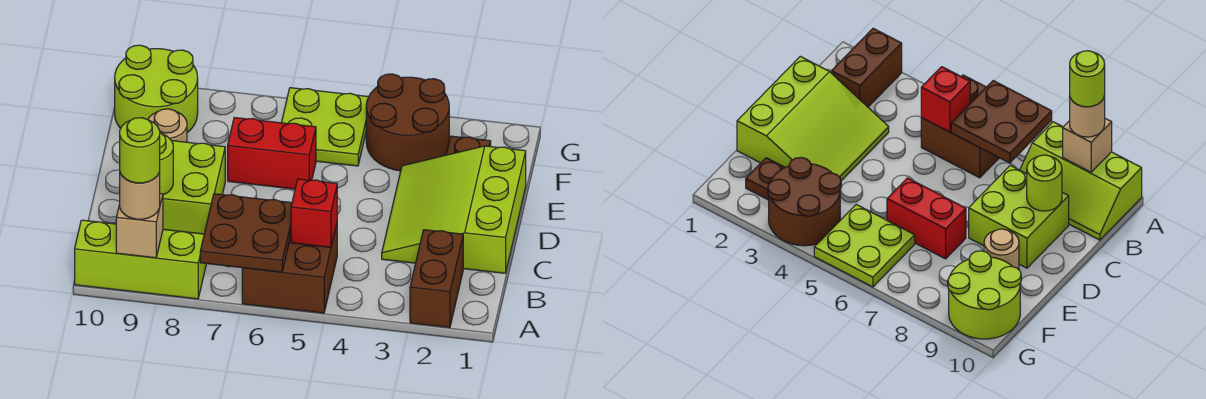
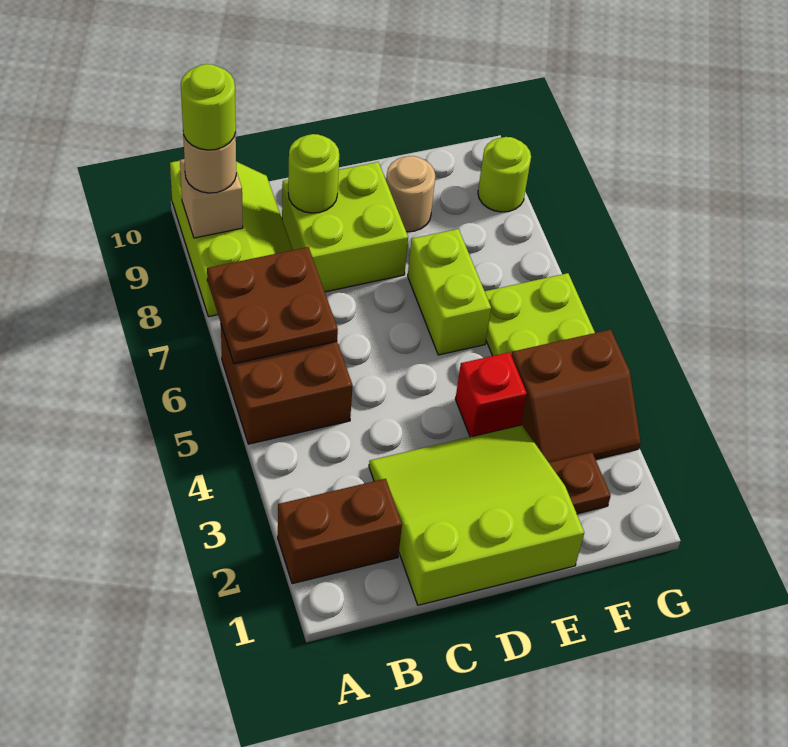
red 1x1 brick [291,179,337,247] -> red 1x1 brick moved to [455,352,527,437]
red 1x2 brick [228,118,316,189] -> lime 1x2 brick [408,229,491,355]
brown 2x2 round brick [366,74,449,171] -> brown 2x2 slope [511,330,641,462]
lime 2x2 round brick [115,45,198,133] -> lime 1x1 round brick [478,137,531,212]

